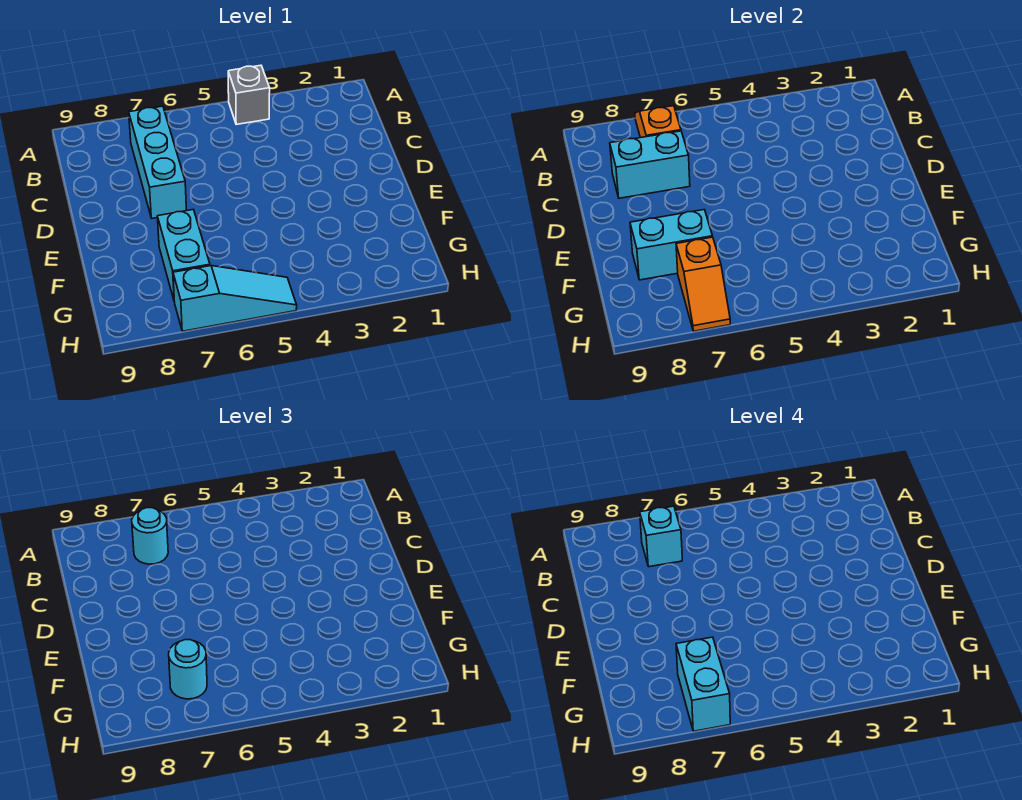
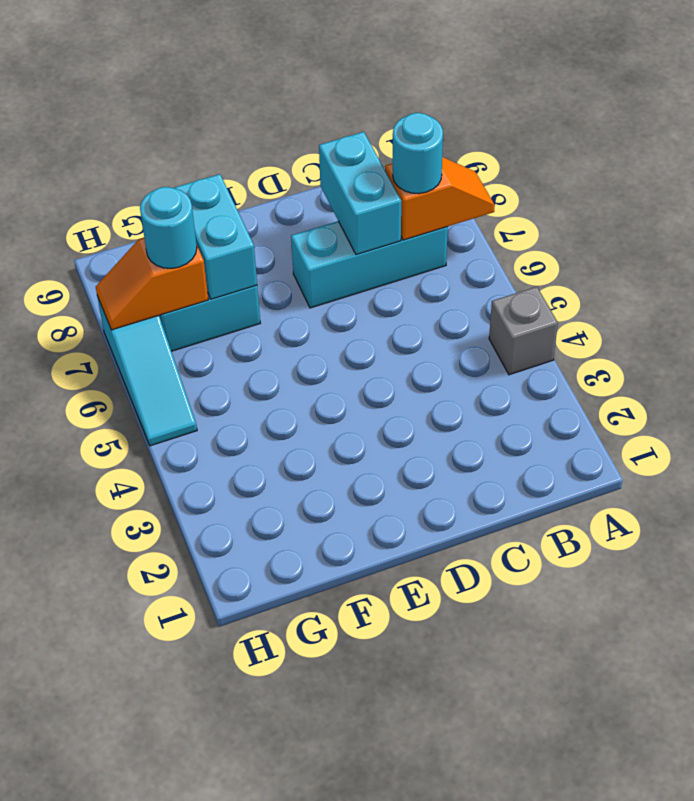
cyan 1x1 brick [640,506,682,567] -> none
cyan 1x2 brick [676,637,730,731] -> none

